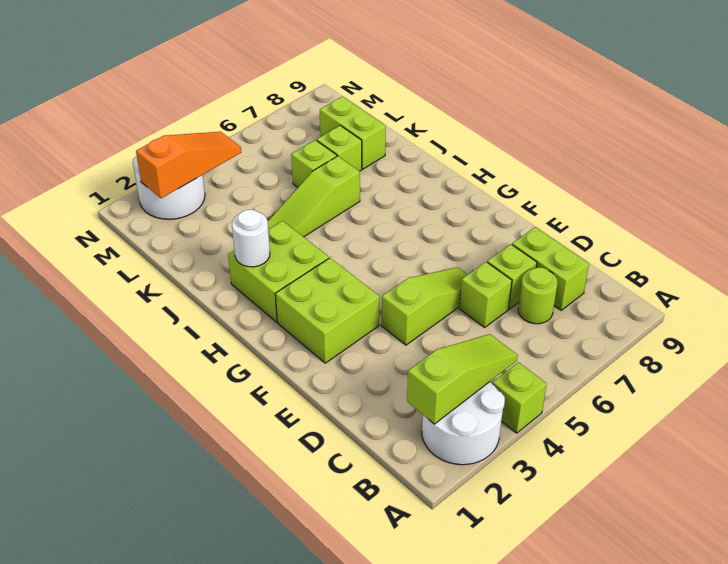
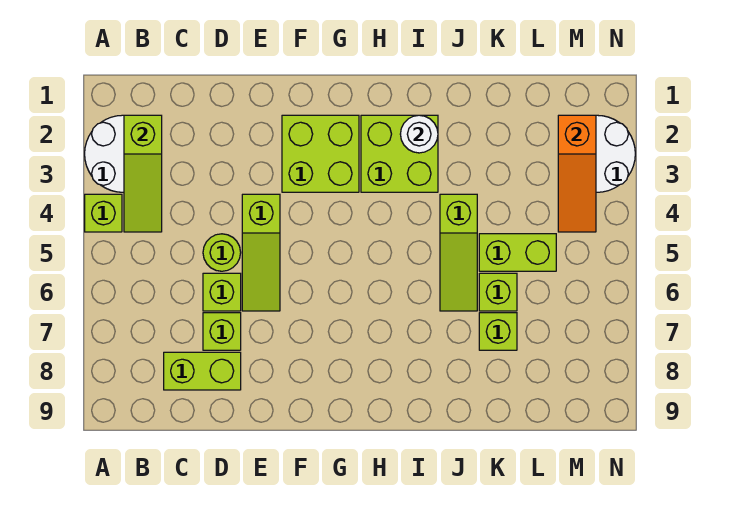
lime 1x1 round brick [518,268,558,324] -> lime 1x1 round brick moved to [203,234,241,271]
lime 1x3 slope [268,156,360,237] -> lime 1x3 slope turned to [440,194,477,311]
lime 1x2 brick [320,96,386,169] -> lime 1x2 brick moved to [479,234,556,271]

